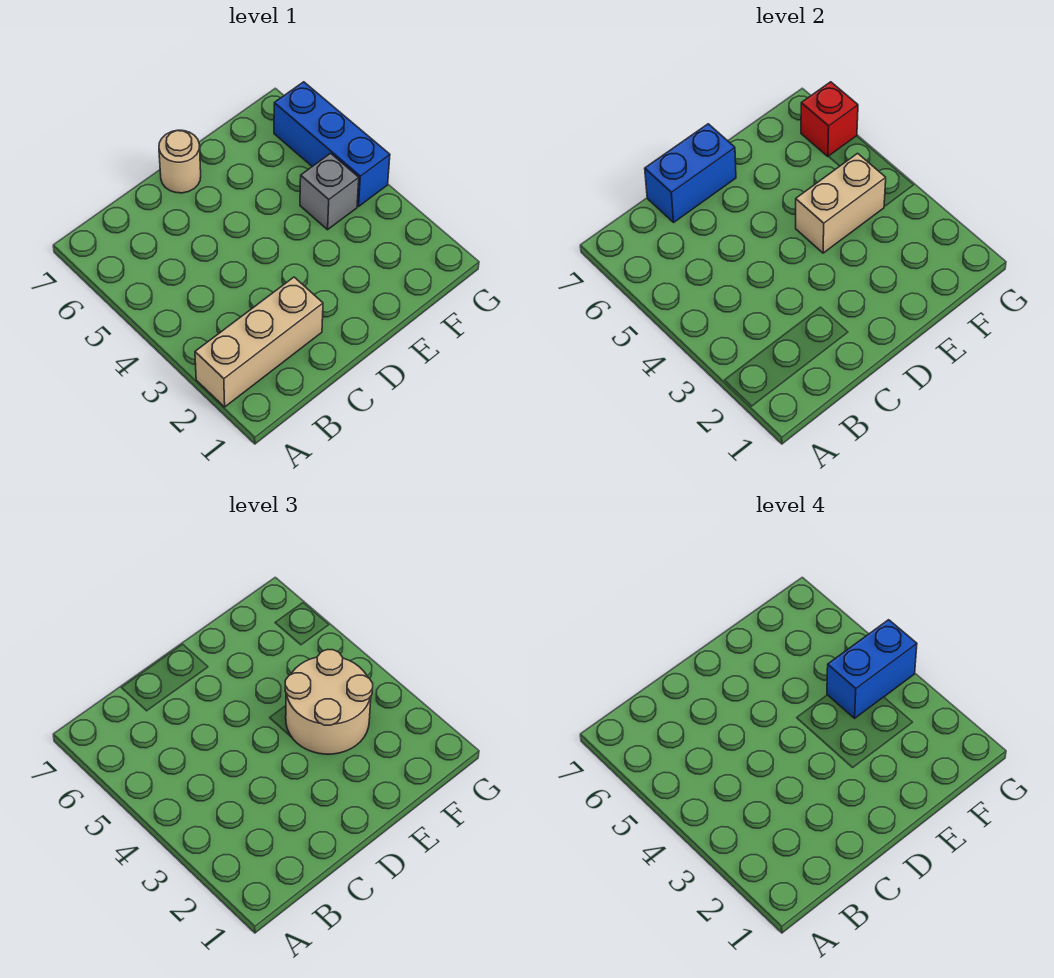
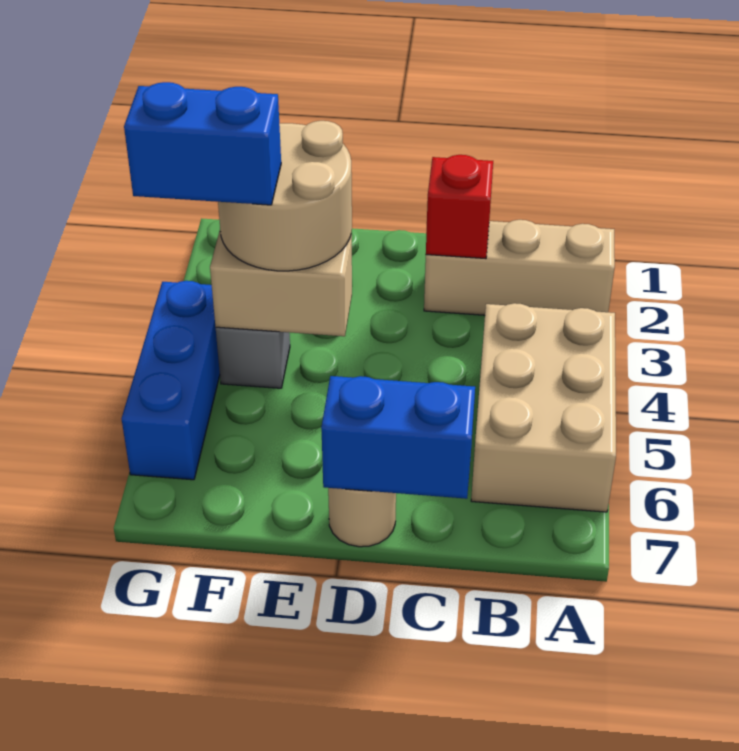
none -> tan 2x3 brick [471,303,616,512]
red 1x1 brick [801,82,858,157] -> red 1x1 brick moved to [426,155,493,259]

